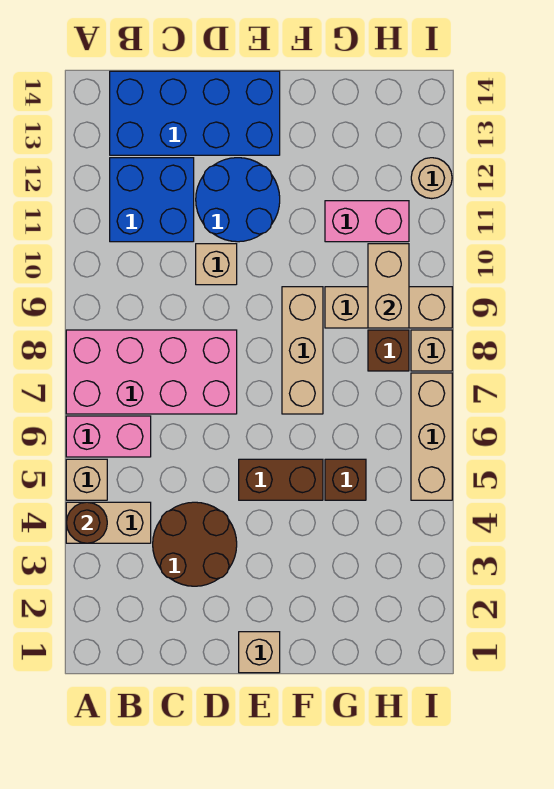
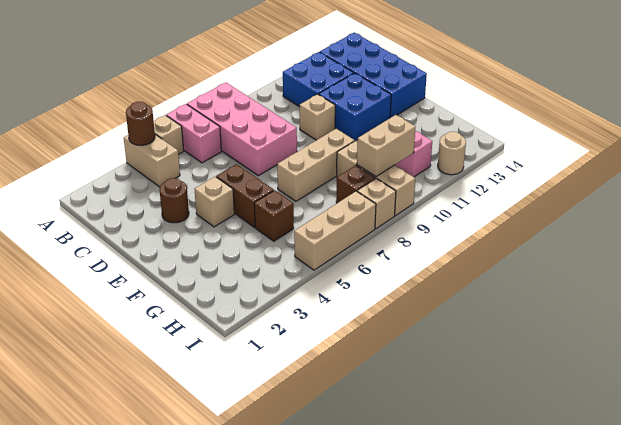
brown 2x2 round brick [153,502,237,586] -> brown 1x1 round brick [159,178,189,223]
blue 2x2 round brick [196,158,280,242] -> blue 2x2 brick [319,73,391,141]
tan 1x1 brick [239,632,280,673] -> tan 1x1 brick moved to [195,177,234,227]

